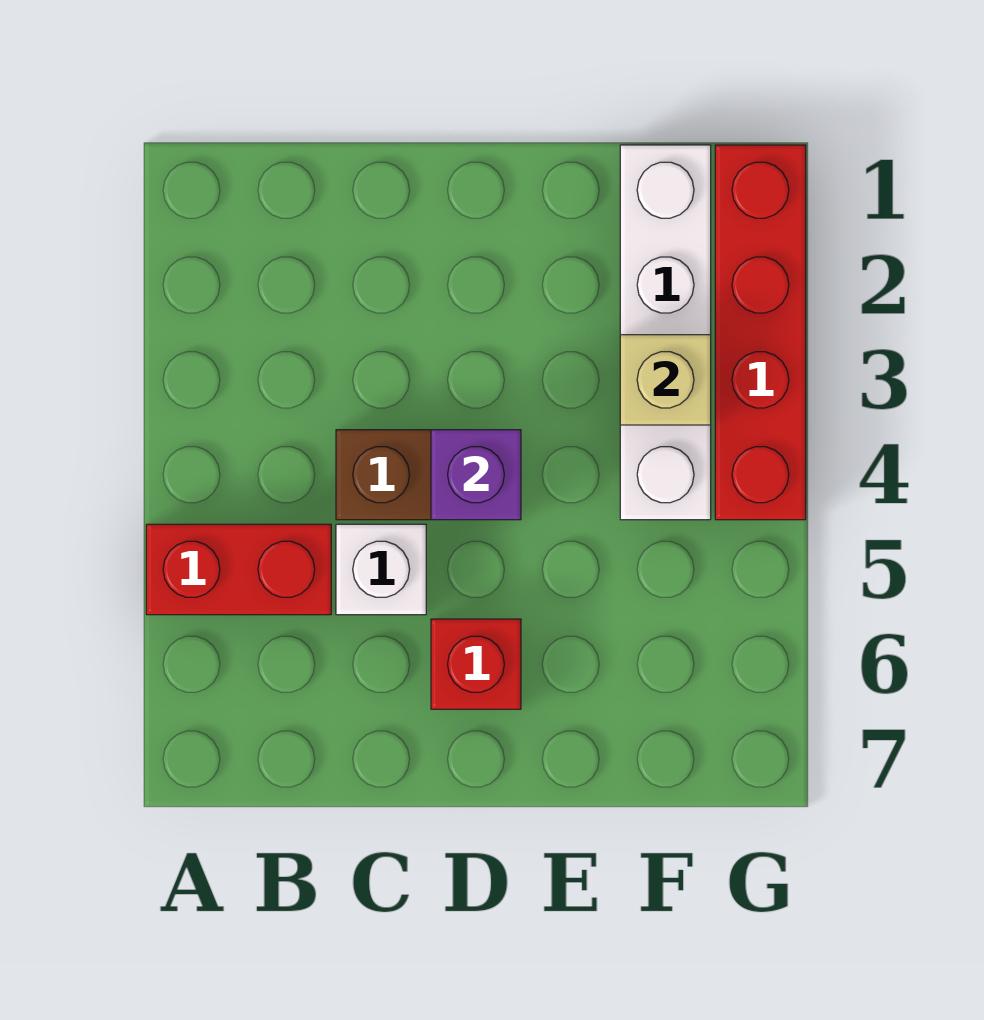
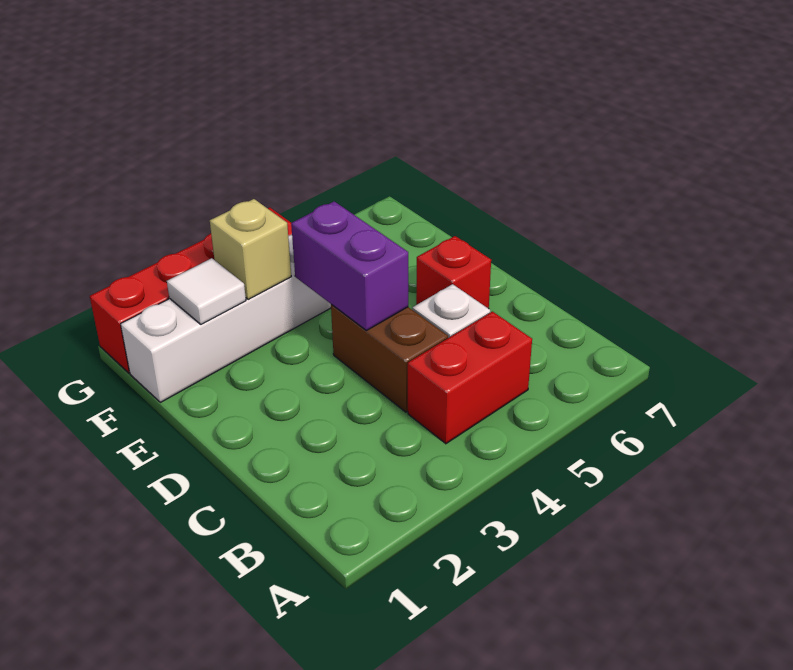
red 1x2 brick [146,524,331,615] -> red 1x2 brick turned to [408,312,532,444]
purple 1x1 brick [431,430,521,520] -> purple 1x2 brick [291,201,408,331]
none -> white 1x1 tile [167,258,246,324]

